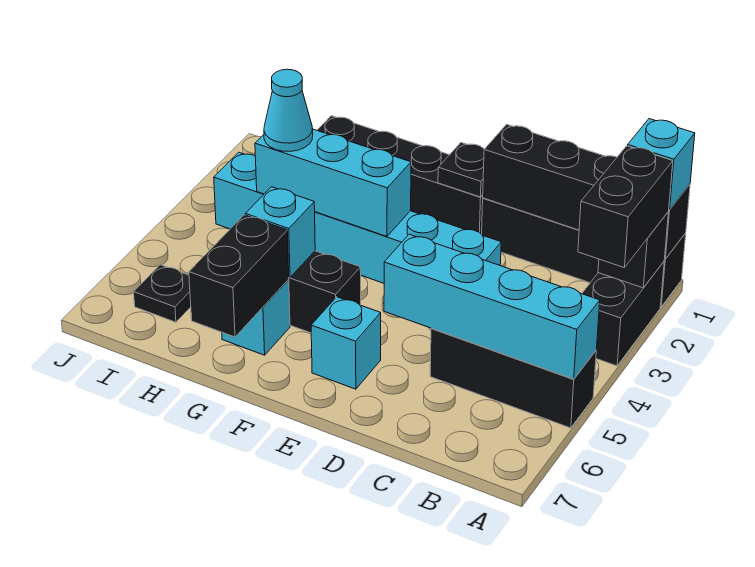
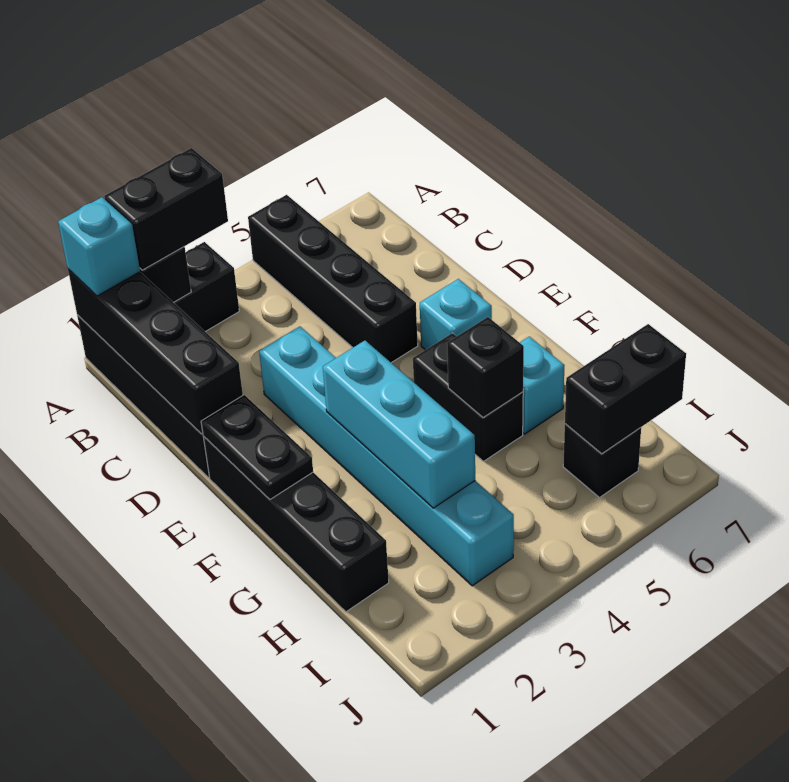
black 1x3 brick [430,328,596,428] -> black 1x4 brick [248,195,418,363]
cyan 1x4 brick [384,234,600,379] -> none
black 1x1 plate [438,143,484,197] -> black 1x2 plate [201,395,313,499]
cyan 1x1 brick [246,187,315,277] -> black 1x1 brick [447,317,524,418]
black 1x2 brick [189,215,289,337] -> black 1x2 brick moved to [565,324,686,454]
cyan 1x1 cone [264,69,313,151] -> none
black 1x1 plate [134,265,191,322] -> black 1x1 brick [563,424,641,498]

